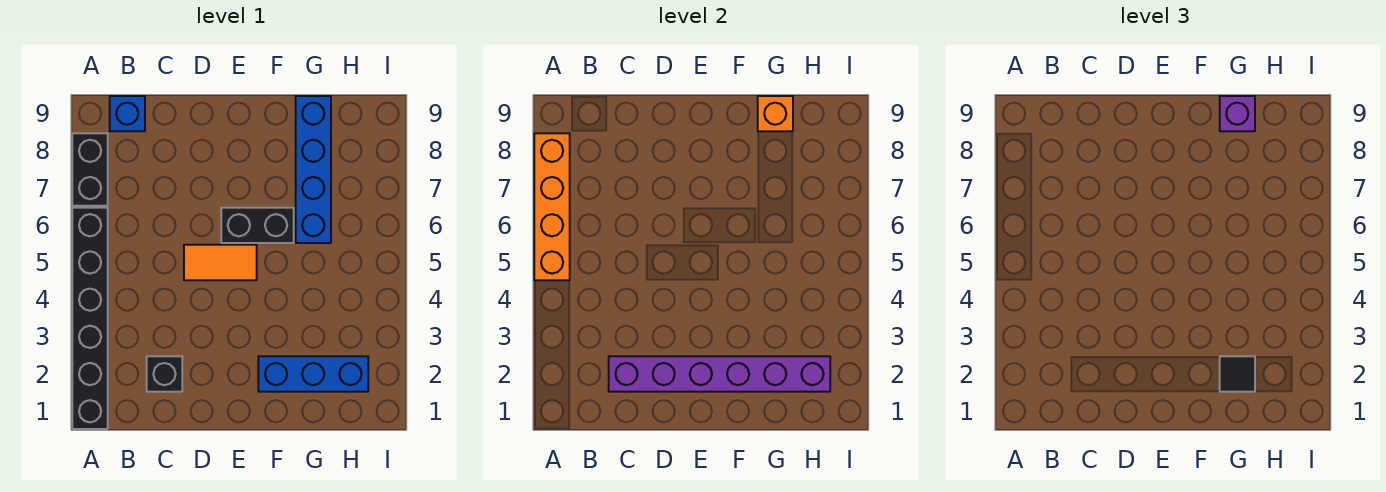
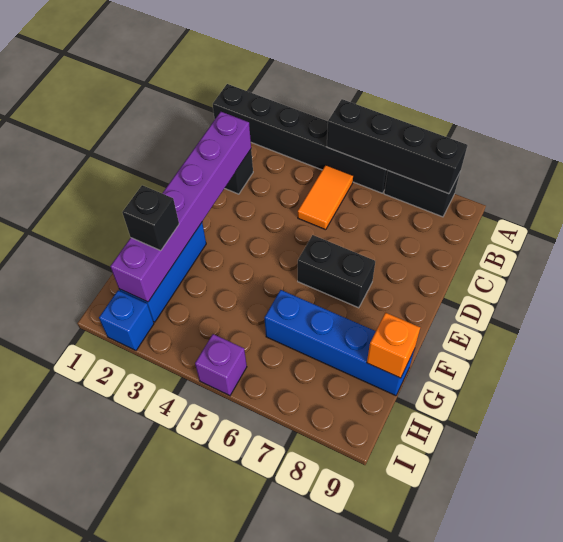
orange 1x4 brick [534,133,570,280] -> black 1x4 brick [327,99,467,194]
blue 1x1 brick [110,96,145,131] -> blue 1x1 brick moved to [99,290,154,350]
orange 1x2 tile [184,245,257,280] -> orange 1x2 tile moved to [298,165,353,230]
black 1x2 brick [221,208,294,243] -> black 1x2 brick turned to [298,235,375,308]
black 1x1 tile [1220,356,1255,392] -> black 1x1 brick [122,185,179,250]
purple 1x1 brick [1220,96,1255,131] -> purple 1x1 brick moved to [195,334,247,396]

